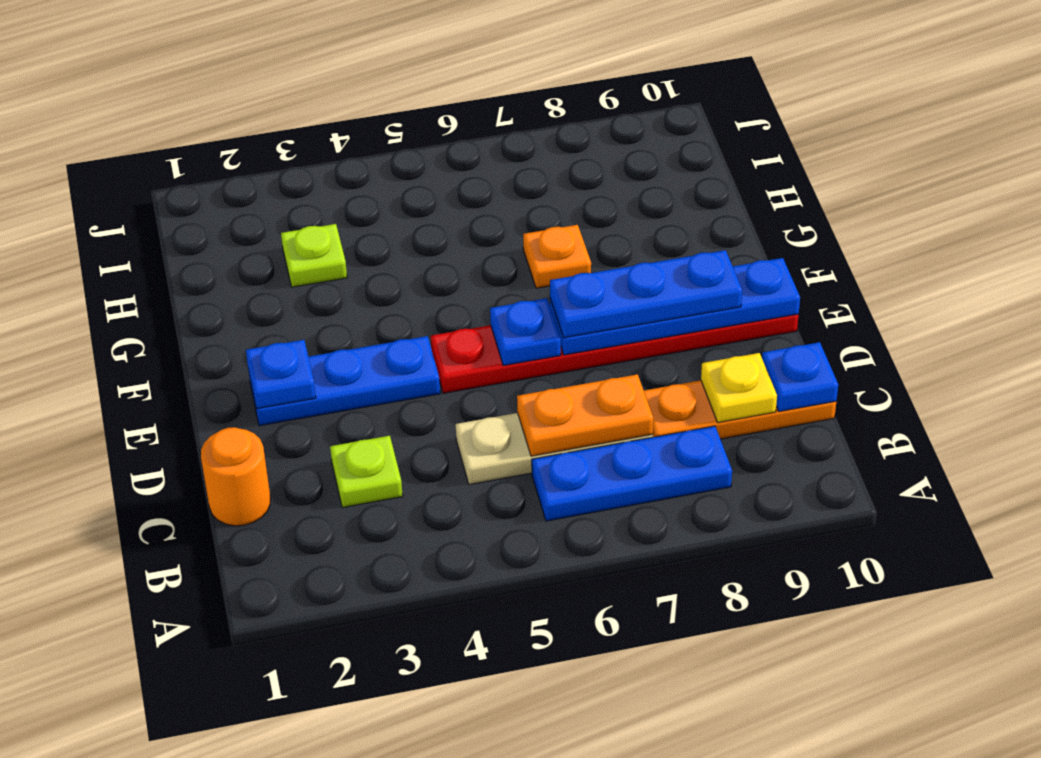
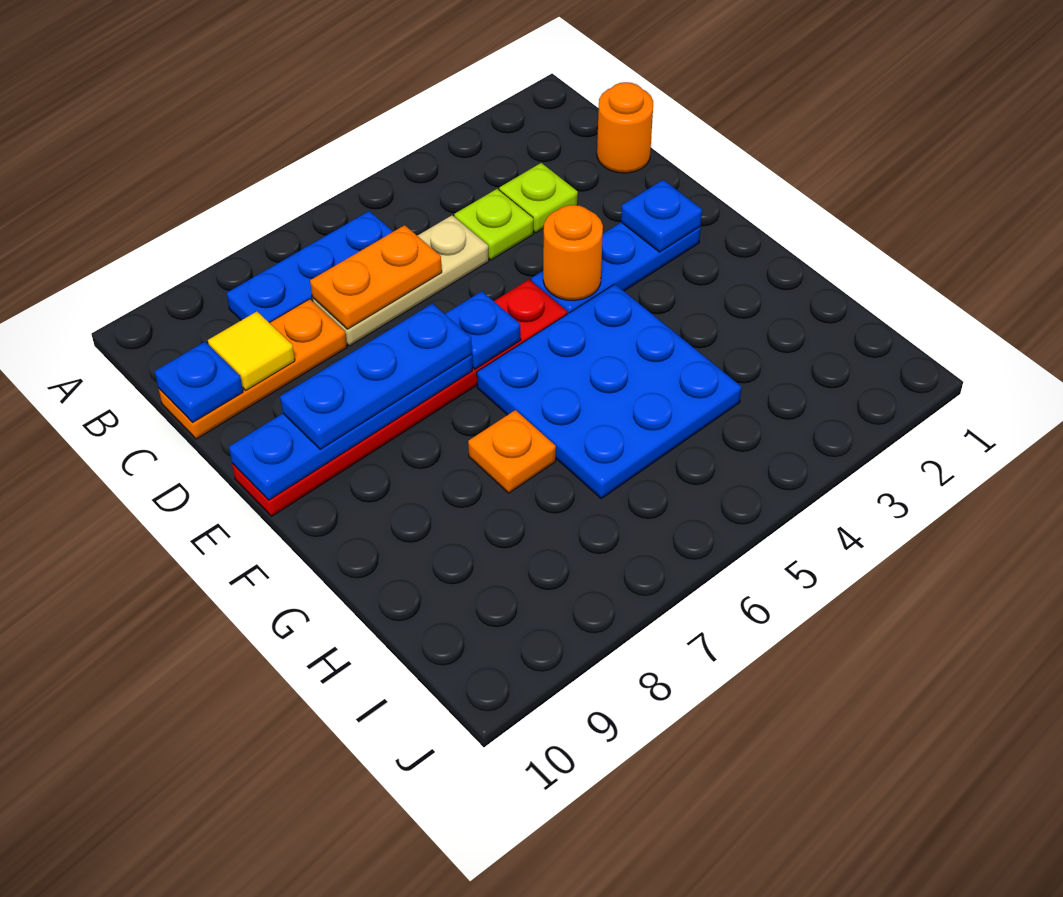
yellow 1x1 plate [701,353,777,423] -> yellow 1x1 tile [208,312,295,390]
none -> orange 1x1 round brick [543,205,603,301]
none -> blue 3x3 plate [477,284,741,498]
lime 1x1 plate [281,224,347,287] -> lime 1x1 plate moved to [454,189,533,260]

